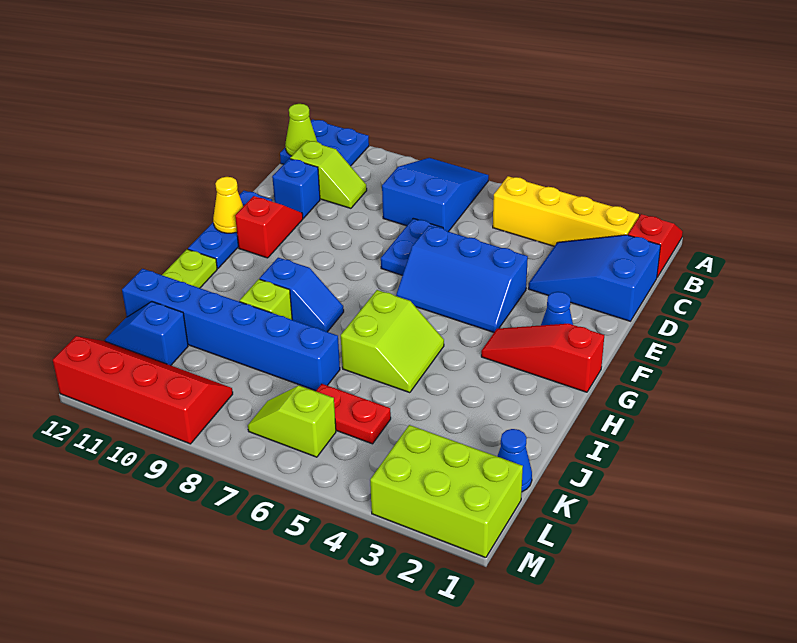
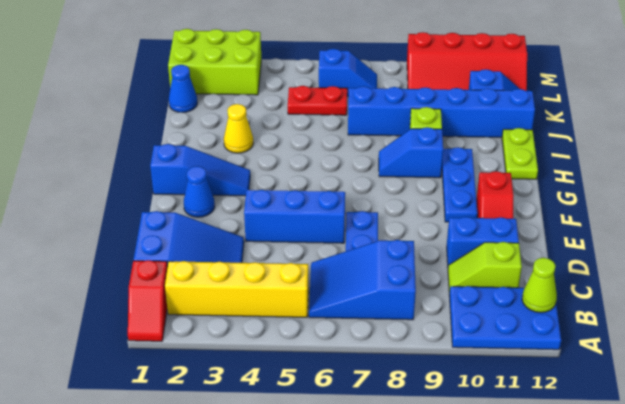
blue 2x3 slope [382,158,489,232] -> blue 2x3 slope turned to [309,240,416,320]
blue 2x2 plate [280,119,369,166] -> blue 2x3 plate [449,286,561,350]
blue 1x1 brick [272,159,320,218] -> blue 1x2 brick [447,217,519,265]
blue 1x3 plate [188,191,272,268] -> blue 1x3 plate moved to [442,147,478,222]
yellow 1x1 cone [213,177,243,233] -> yellow 1x1 cone moved to [224,104,253,153]
red 1x3 slope [481,324,604,392] -> blue 1x3 slope [150,144,250,196]
lime 2x2 slope [341,290,444,393] -> none
lime 1x2 slope [248,386,336,457] -> blue 1x2 slope [319,49,377,96]

